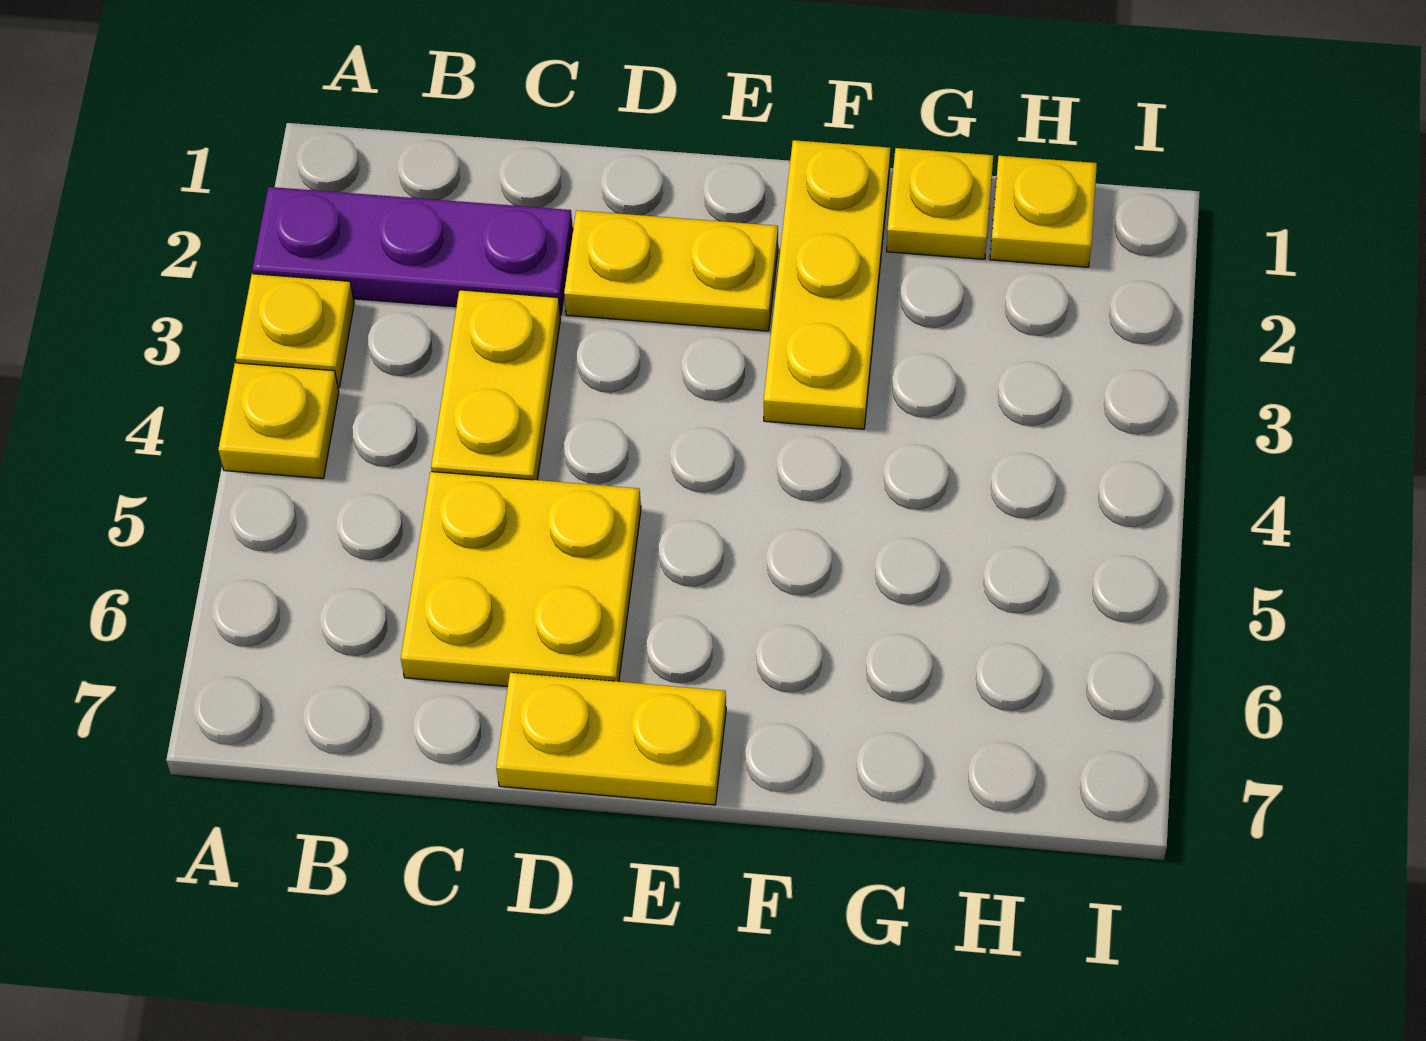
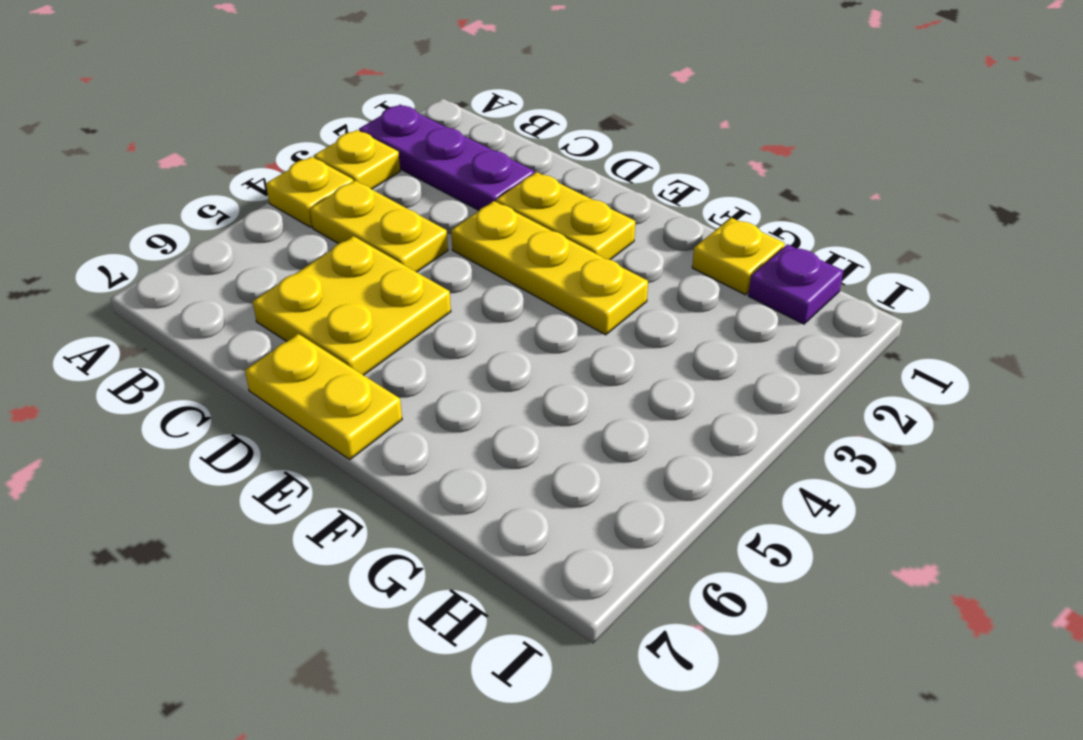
yellow 1x2 plate [431,290,561,480] -> yellow 1x2 plate turned to [310,180,448,272]
yellow 1x3 plate [764,140,890,429] -> yellow 1x3 plate turned to [451,201,648,335]
yellow 1x1 plate [990,156,1097,267] -> purple 1x1 plate [748,244,843,324]

